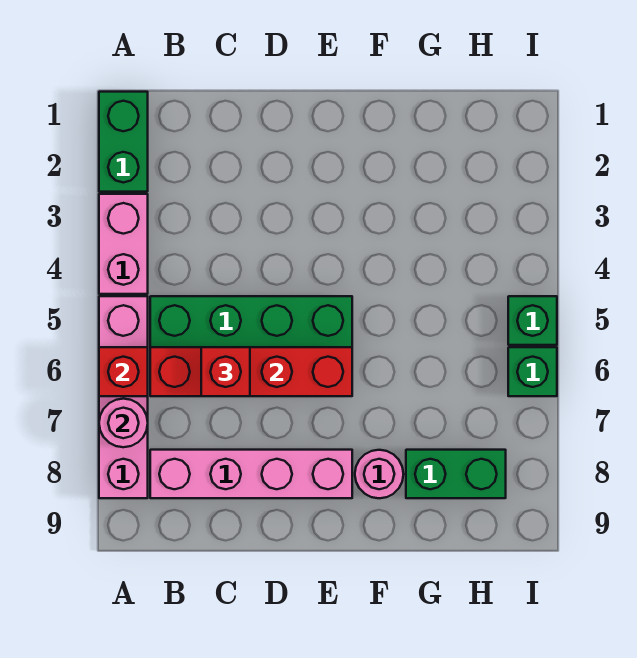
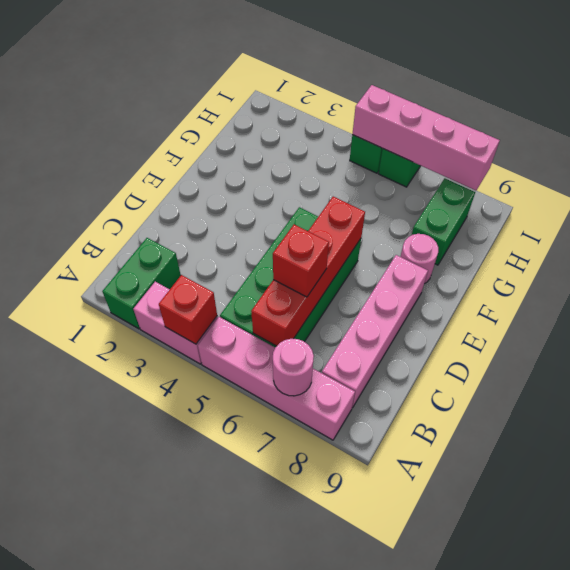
green 1x2 brick [99,92,148,192] -> green 1x2 brick turned to [102,238,181,329]
red 1x1 brick [99,347,148,396] -> red 1x1 brick moved to [159,275,217,344]
none -> pink 1x4 brick [352,85,500,190]

